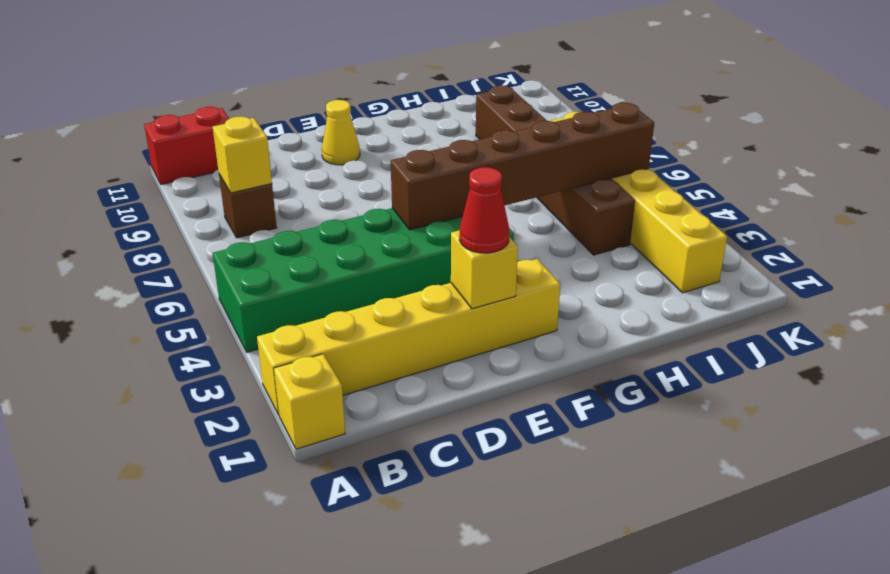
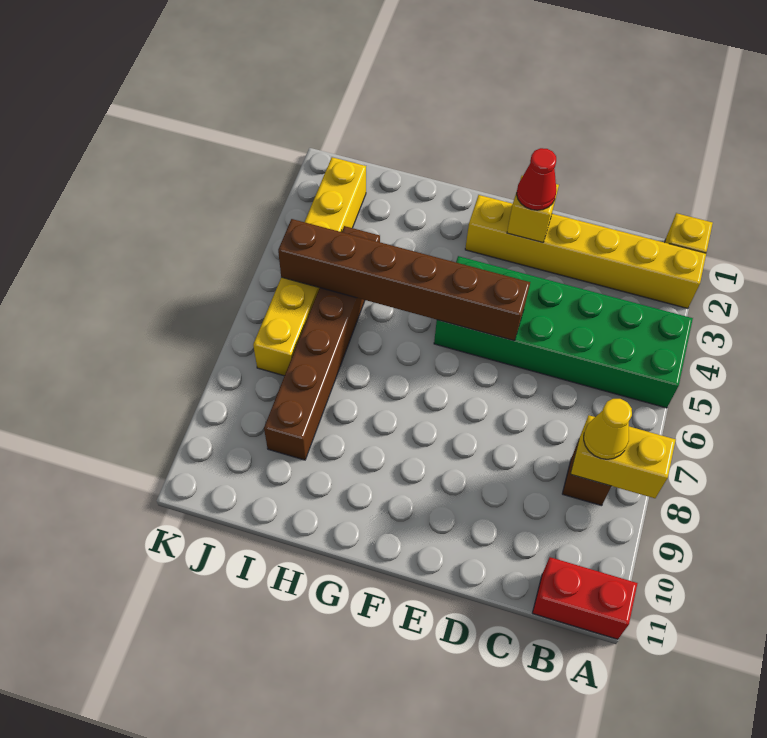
yellow 1x1 brick [213,117,272,193] -> yellow 1x2 brick [571,415,675,498]
yellow 1x1 cone [322,100,360,165] -> yellow 1x1 cone moved to [584,399,632,459]

